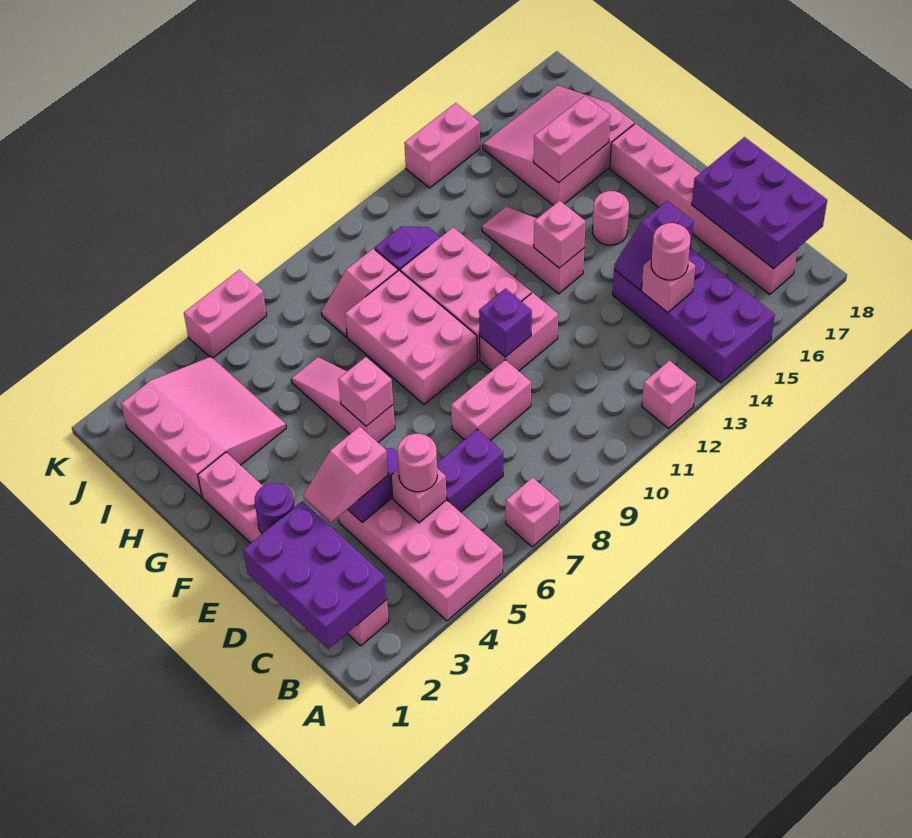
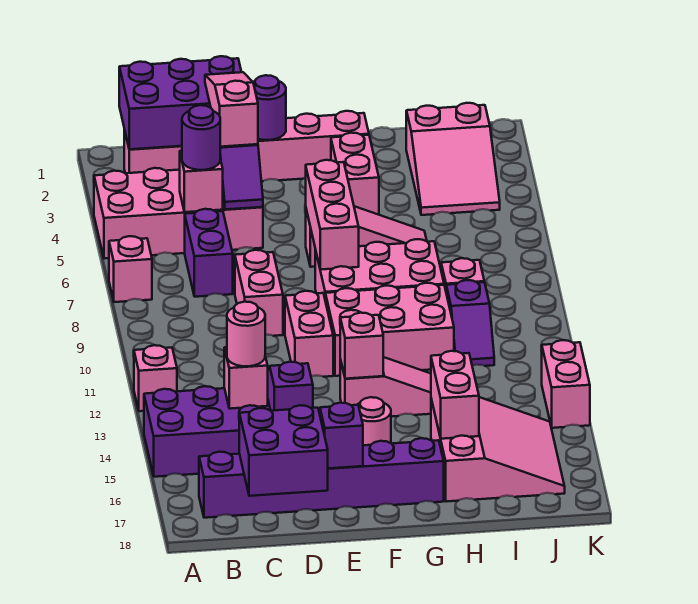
pink 1x6 brick [610,123,798,294] -> purple 1x6 brick [199,438,444,518]
purple 2x3 brick [692,137,827,269] -> purple 2x2 brick [239,405,328,496]
pink 1x1 round brick [397,434,437,492] -> purple 1x1 round brick [182,105,220,170]
pink 1x2 slope [303,426,388,523] -> pink 1x3 slope [205,72,258,147]
purple 1x1 brick [479,289,532,357] -> purple 1x1 brick moved to [320,403,363,468]
pink 1x1 brick [338,357,393,426] -> pink 1x3 brick [306,160,359,270]
pink 3x3 slope [121,357,286,497] -> pink 2x3 slope [406,103,500,215]
pink 1x2 brick [184,270,267,358] -> pink 1x2 brick moved to [331,133,379,215]

